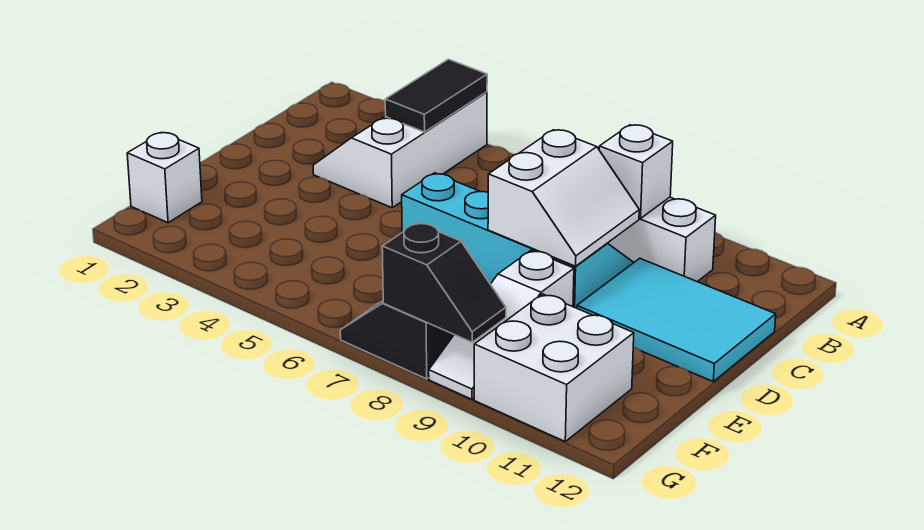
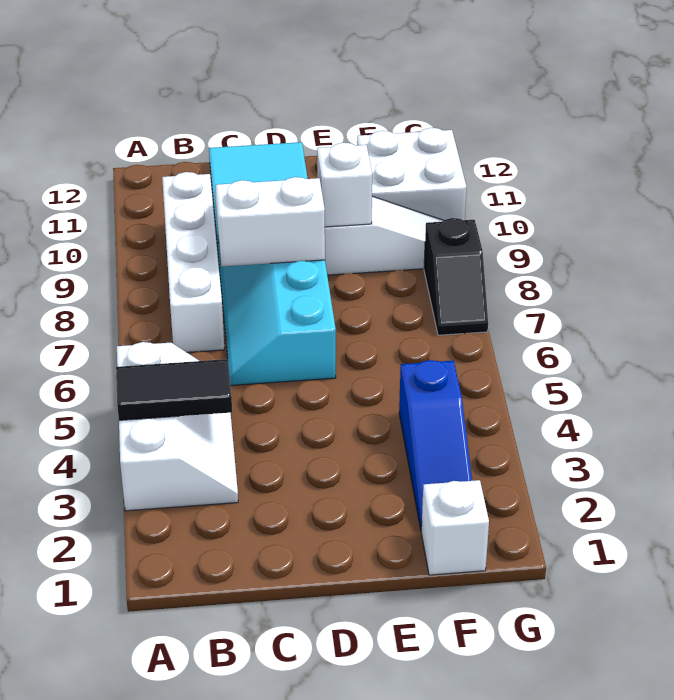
white 2x3 slope [313,92,487,208] -> white 2x3 slope turned to [117,342,238,511]
white 1x1 brick [599,125,673,219] -> white 1x1 brick moved to [317,143,372,227]
none -> blue 1x3 slope [399,360,472,530]
black 1x2 slope [382,223,506,342] -> none

